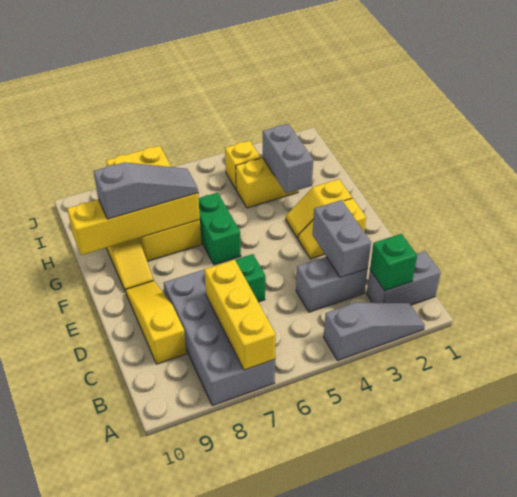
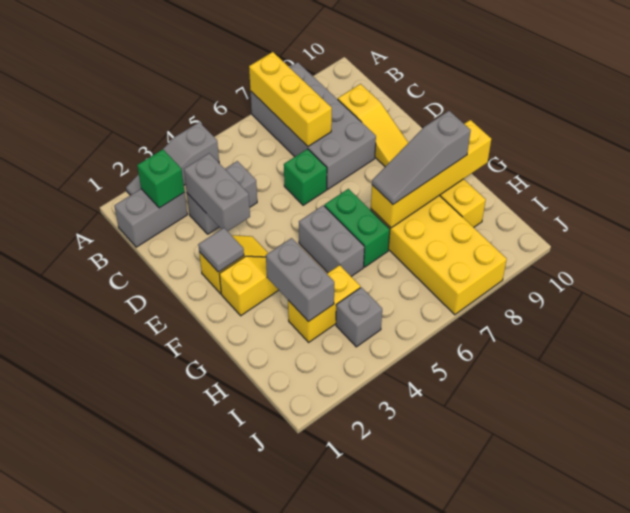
none -> grey 1x1 tile [198,228,244,272]
none -> grey 1x2 brick [299,205,364,276]
yellow 1x1 brick [225,141,261,189] -> grey 1x1 brick [336,287,382,347]

